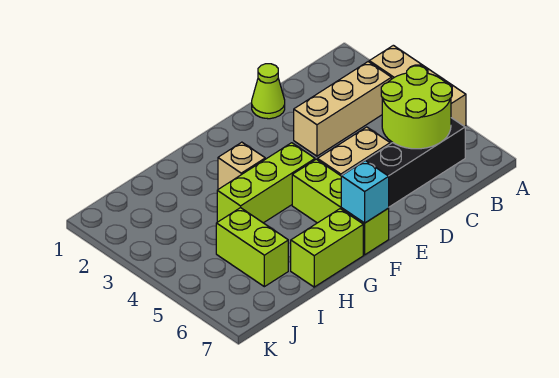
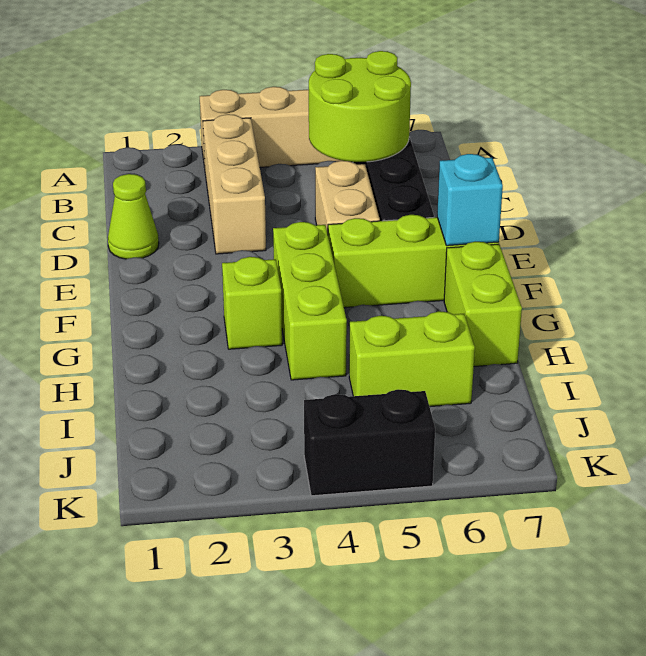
tan 1x1 brick [218,142,265,189] -> lime 1x1 brick [222,257,282,349]
none -> black 1x2 brick [304,389,435,496]

